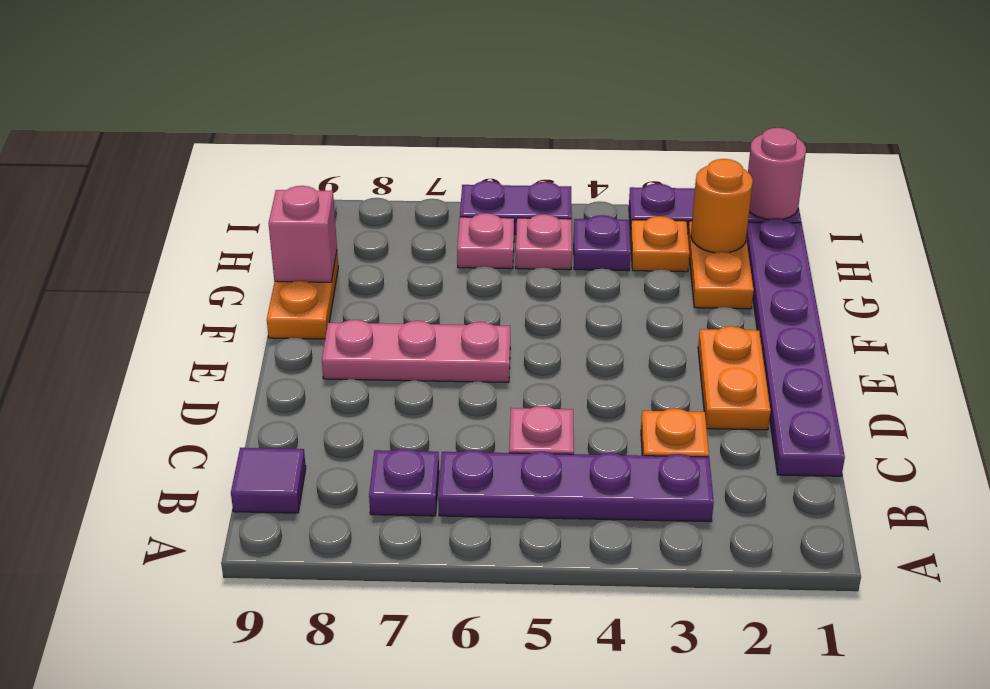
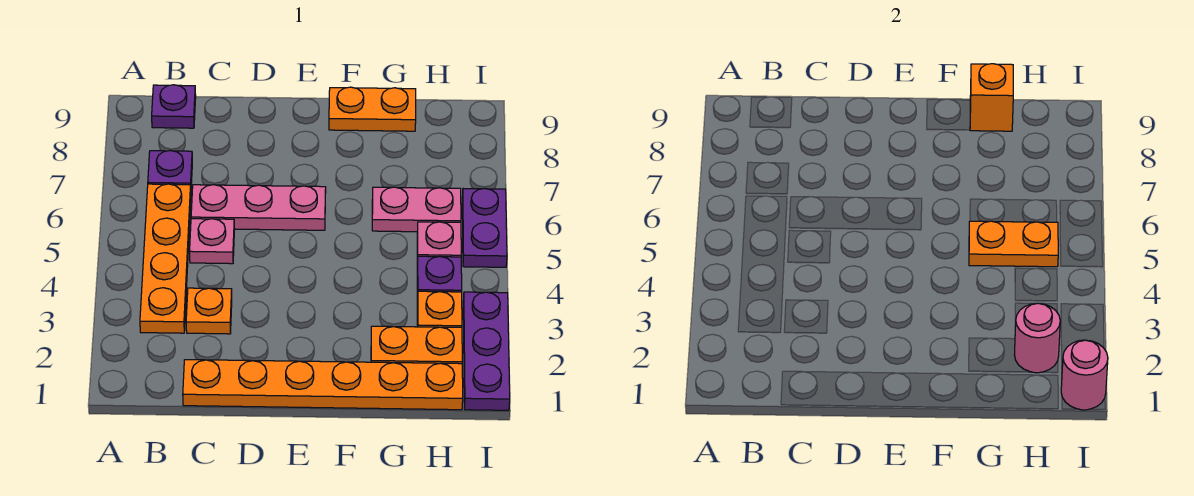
purple 1x4 plate [438,450,714,522] -> orange 1x4 plate [140,184,191,333]
purple 1x1 tile [231,448,306,513] -> purple 1x1 plate [152,85,196,128]
purple 1x6 plate [746,218,845,476] -> orange 1x6 plate [183,360,463,410]
orange 1x2 plate [698,326,771,430] -> orange 1x2 plate moved to [969,221,1058,267]
pink 1x3 plate [322,320,510,383] -> pink 1x3 plate turned to [191,185,326,230]
pink 1x1 brick [269,186,337,282] -> orange 1x1 brick [970,64,1013,131]
orange 1x1 round brick [691,159,753,253] -> pink 1x1 round brick [1014,303,1060,373]
pink 1x1 plate [457,213,514,269] -> pink 1x2 plate [372,187,461,232]

